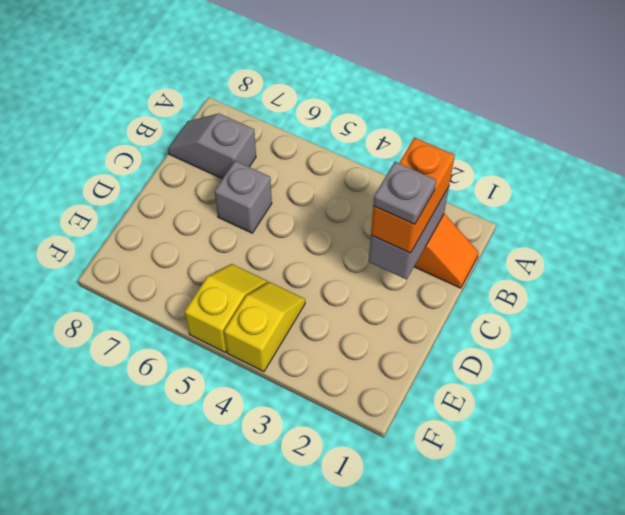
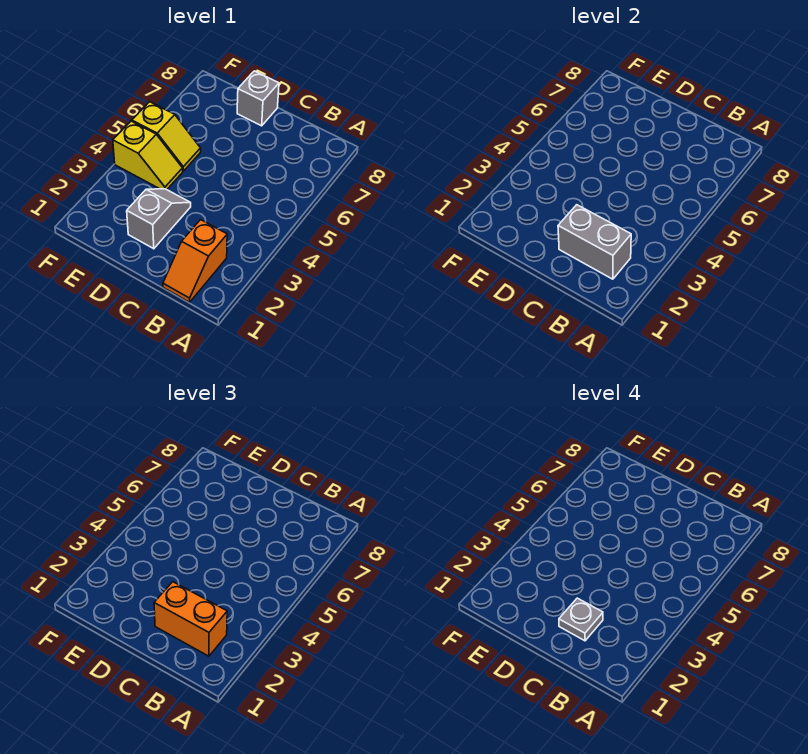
grey 1x2 slope [168,113,256,179] -> grey 1x2 slope moved to [127,189,191,249]
grey 1x1 brick [215,161,272,233] -> grey 1x1 brick moved to [237,71,279,126]

